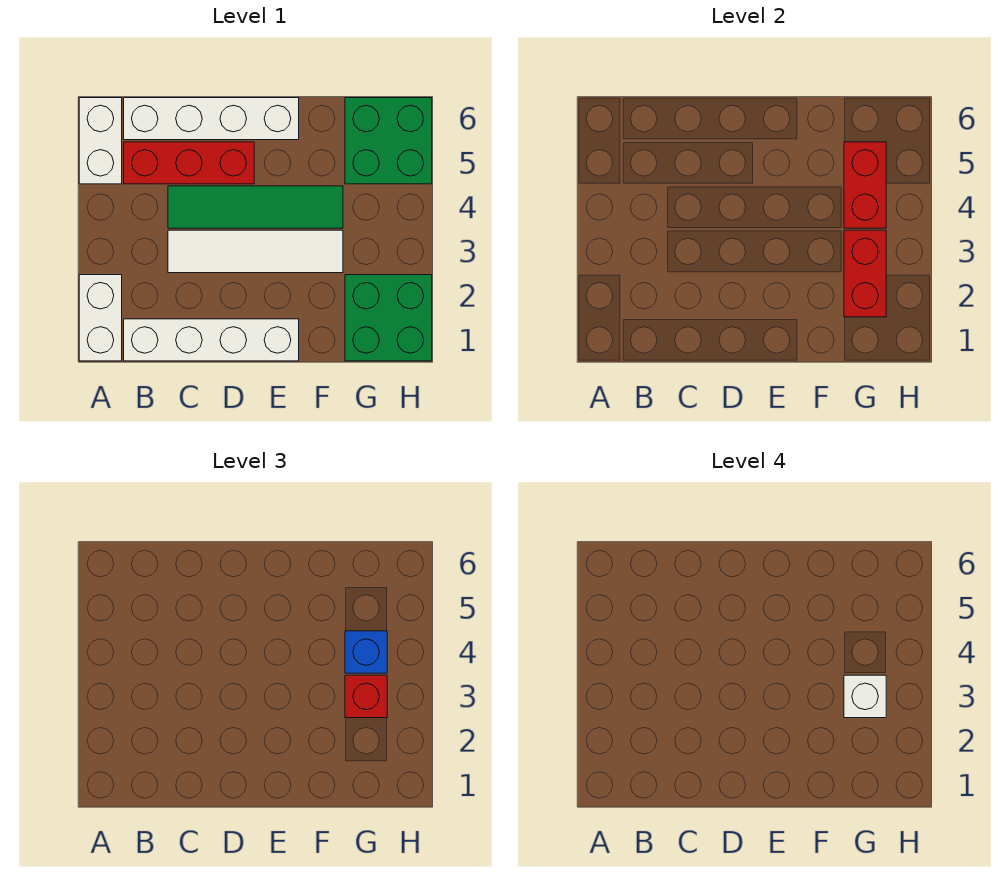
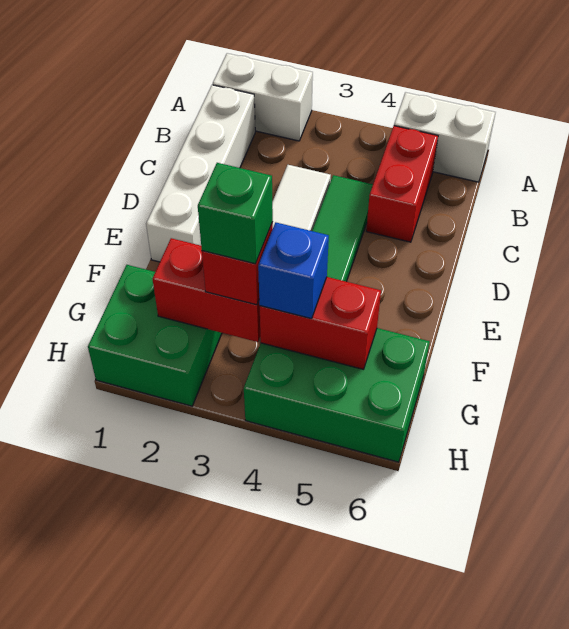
red 1x3 brick [124,142,254,184] -> red 1x2 brick [366,126,438,242]
white 1x4 brick [124,98,299,140] -> none
white 1x1 brick [844,675,886,718] -> green 1x1 brick [198,163,273,264]
green 2x2 brick [345,98,432,184] -> green 2x3 brick [244,328,430,462]

